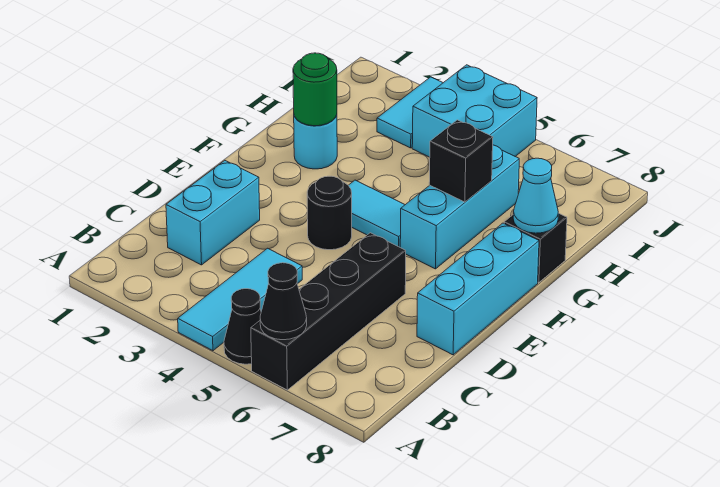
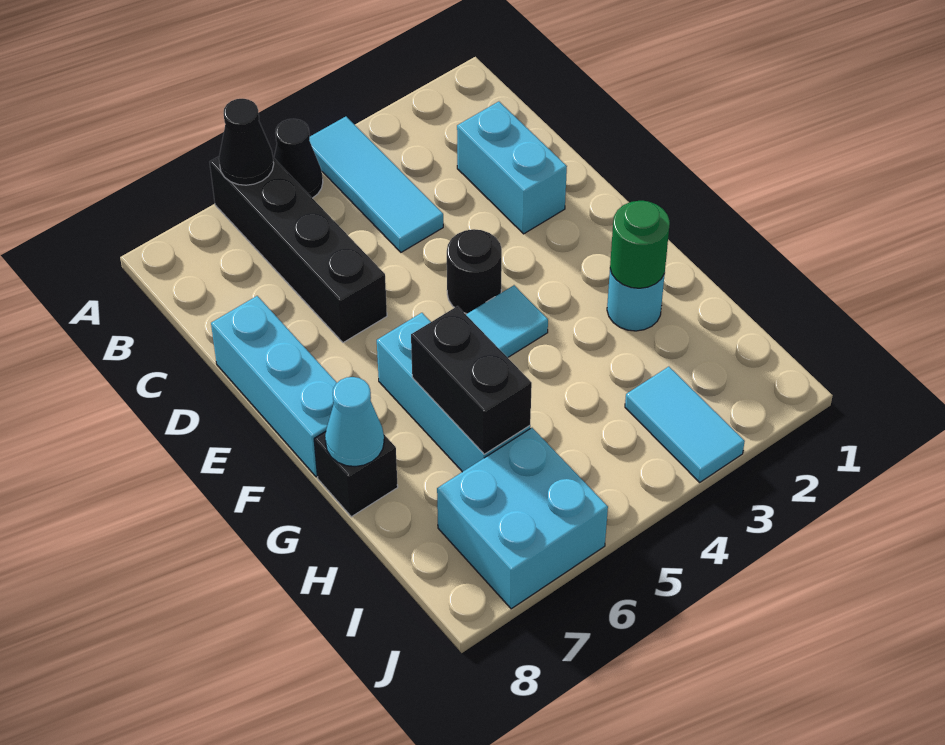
black 1x1 brick [429,120,493,202] -> black 1x2 brick [411,306,532,454]
cyan 2x2 brick [412,65,537,157] -> cyan 2x2 brick moved to [437,428,608,609]

